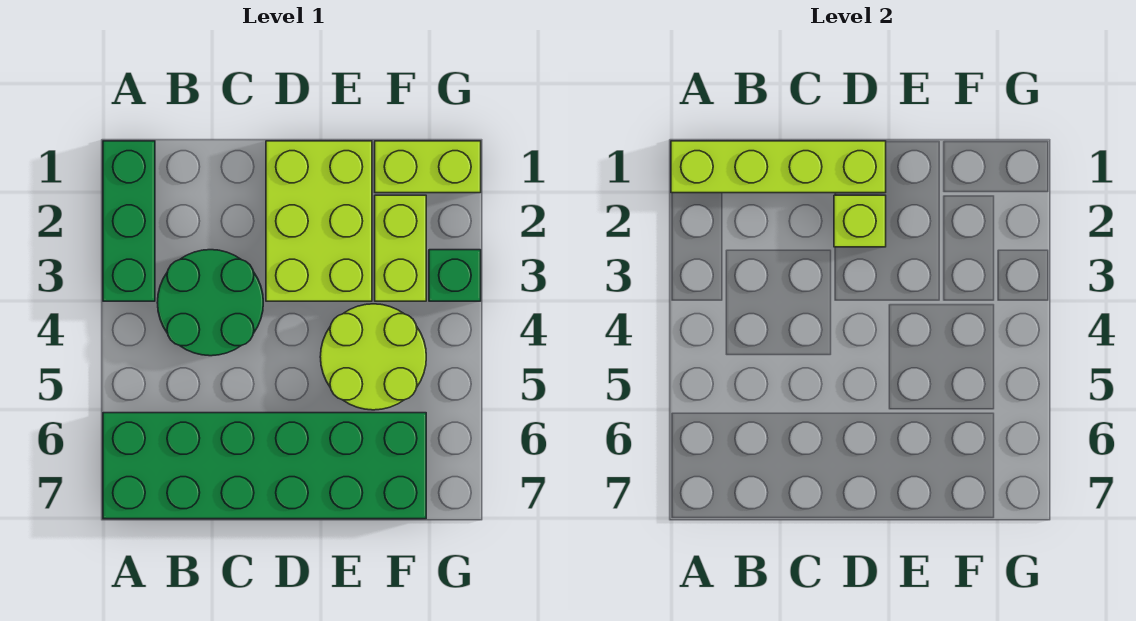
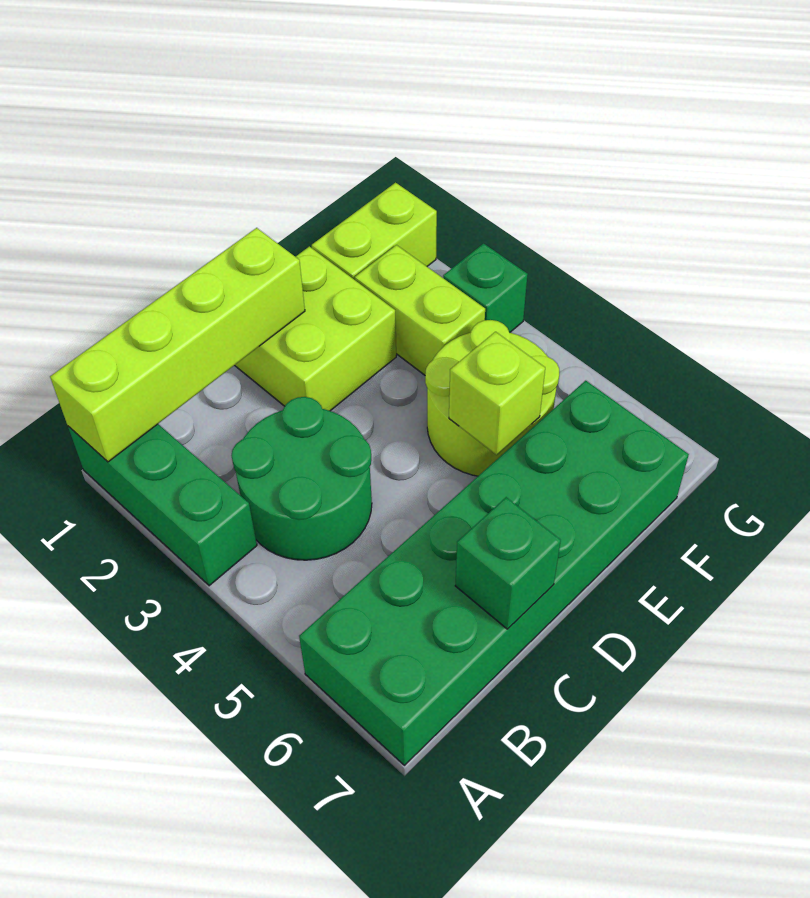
none -> green 1x1 brick [455,497,561,629]
lime 2x3 brick [266,141,372,301] -> lime 2x2 brick [235,247,396,411]
lime 1x1 brick [834,195,886,247] -> lime 1x1 brick moved to [449,332,545,455]

